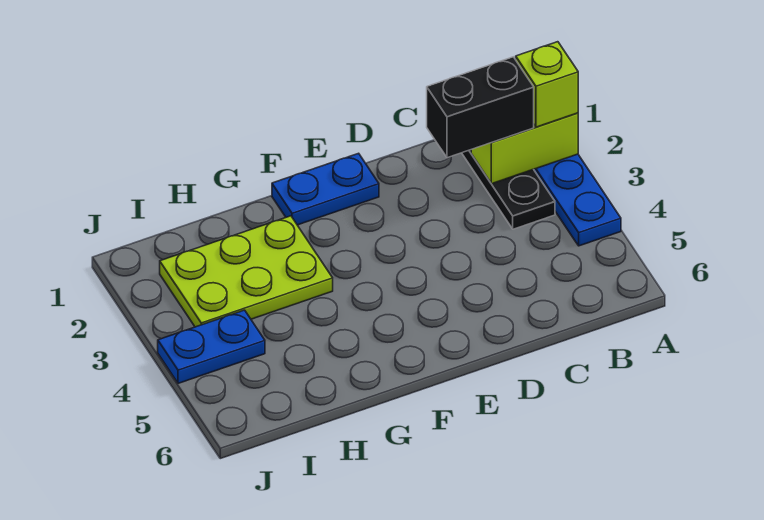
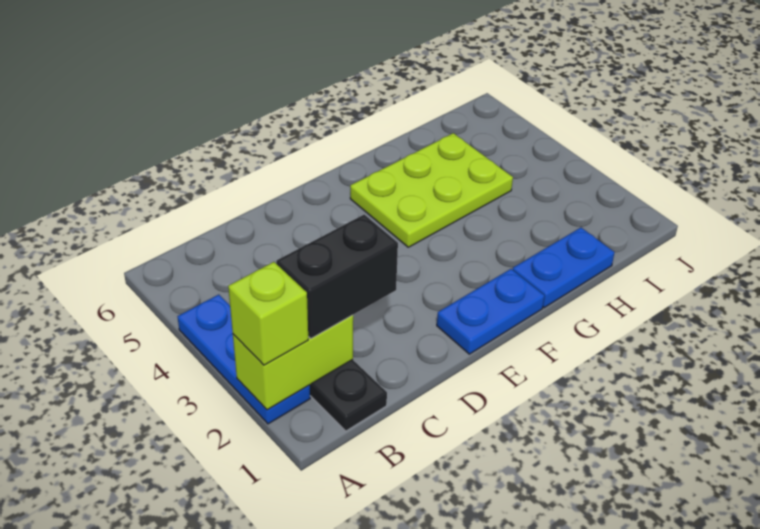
lime 2x3 plate [160,216,333,327] -> lime 2x3 plate moved to [350,133,513,247]
blue 1x2 plate [158,310,265,383] -> blue 1x2 plate moved to [513,228,615,308]

